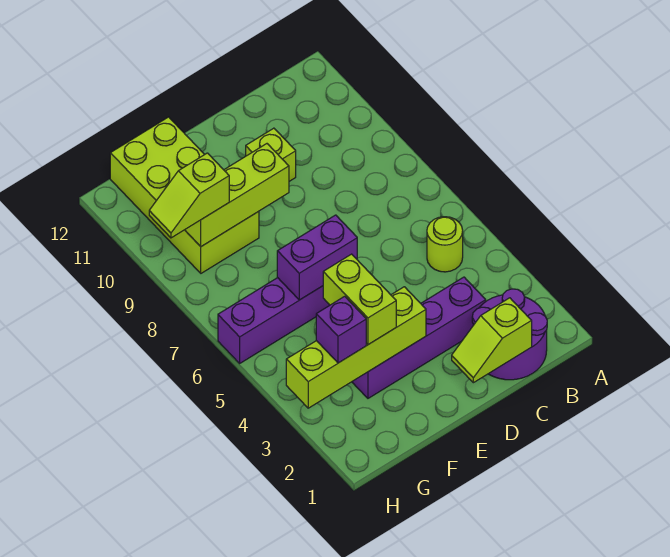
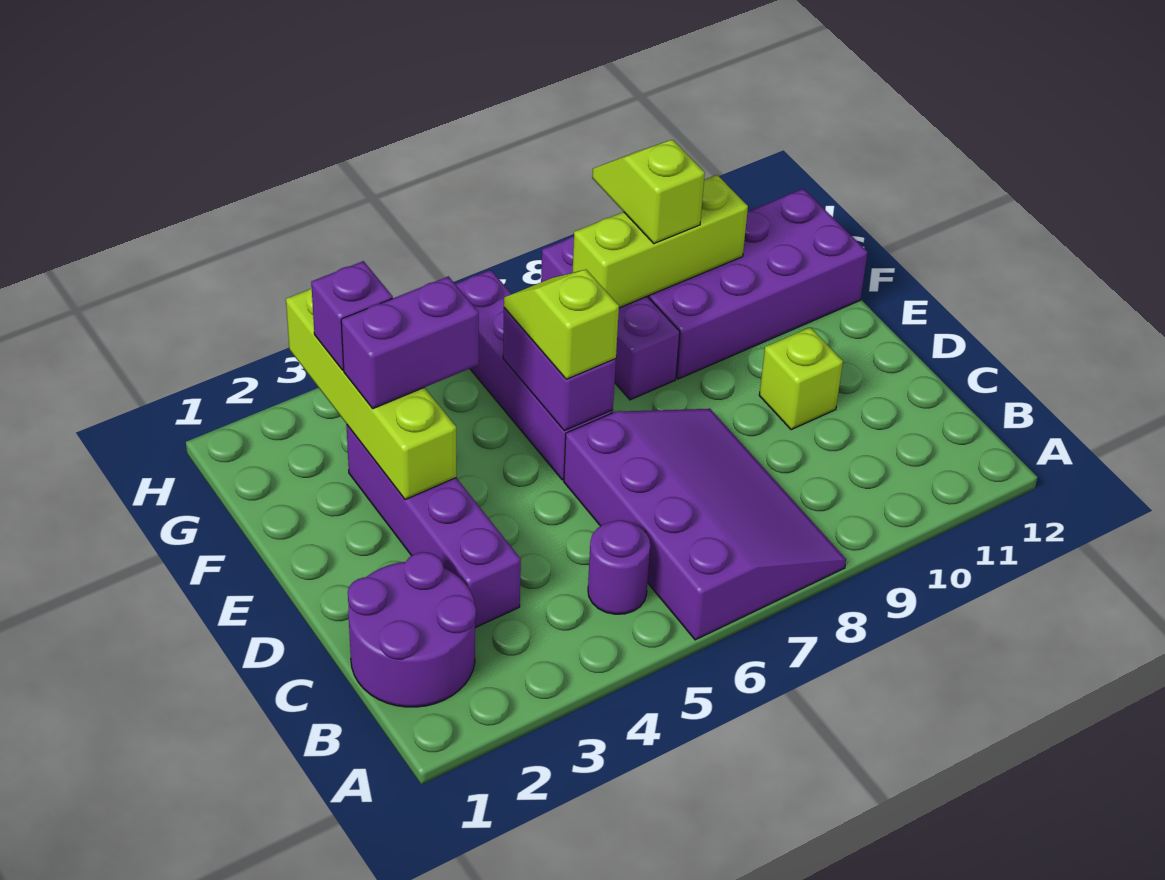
none -> purple 3x4 slope [564,409,846,640]
lime 1x1 round brick [427,217,463,272] -> purple 1x1 round brick [588,520,650,614]
lime 1x2 slope [452,298,532,383] -> lime 1x2 slope moved to [504,270,619,379]
lime 1x3 brick [185,144,289,247] -> lime 1x3 brick turned to [573,175,748,308]
lime 1x2 brick [323,254,396,345] -> purple 1x2 brick [341,276,479,409]
none -> purple 1x3 brick [541,236,680,400]
lime 2x4 brick [110,117,259,273] -> purple 2x4 brick [648,189,868,379]

